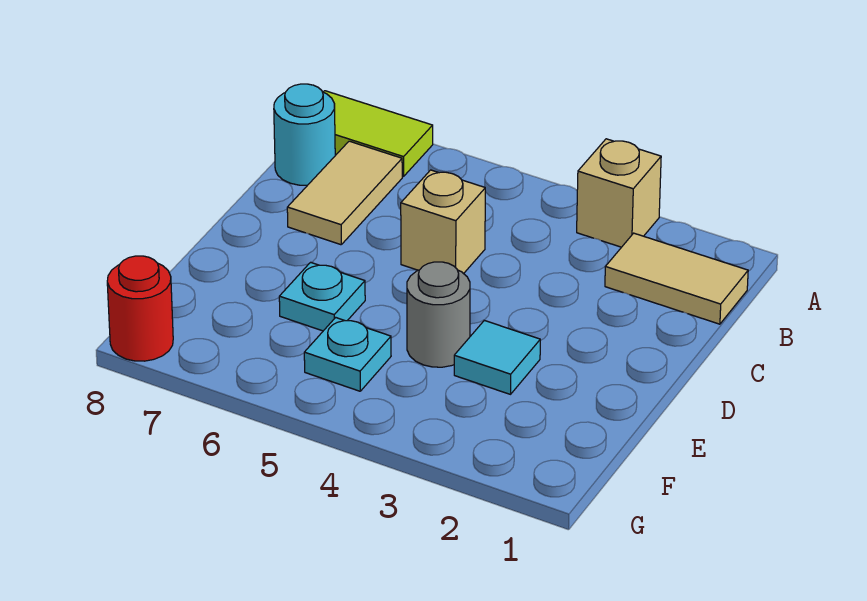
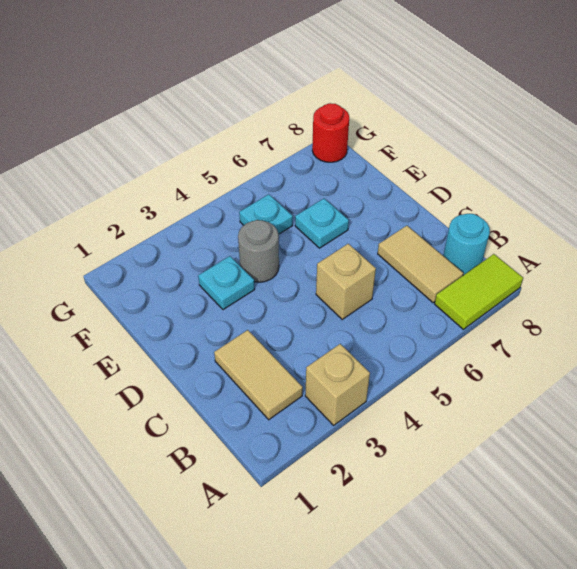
tan 1x2 tile [605,233,748,324] -> tan 1x2 tile turned to [214,330,303,420]
cyan 1x1 tile [454,320,540,394] -> cyan 1x1 plate [198,256,255,310]

